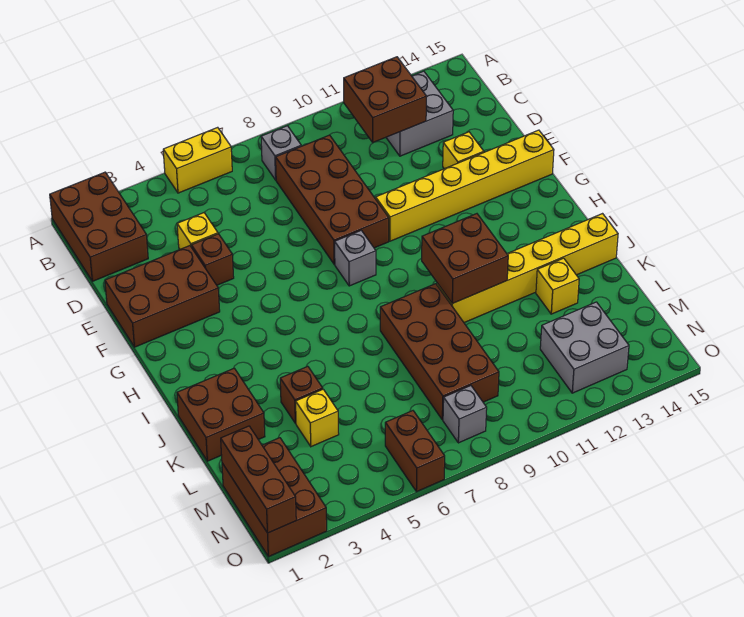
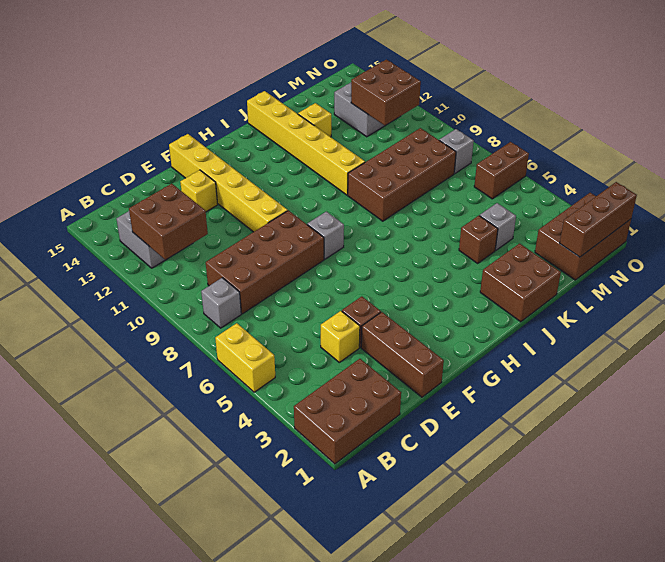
brown 2x3 brick [105,246,220,347] -> brown 1x3 brick [361,312,444,397]
brown 2x2 brick [422,214,508,304] -> brown 2x2 brick moved to [351,59,421,126]
yellow 1x1 brick [296,389,339,447] -> grey 1x1 brick [480,203,516,250]

